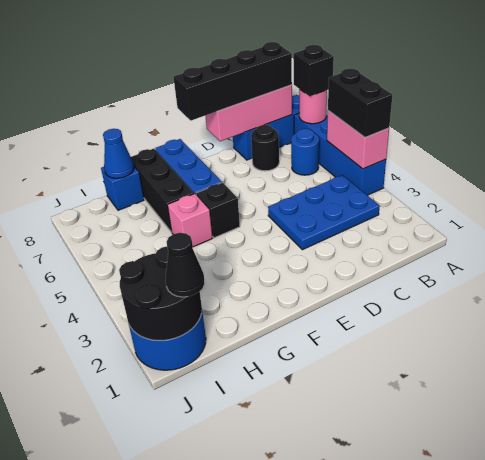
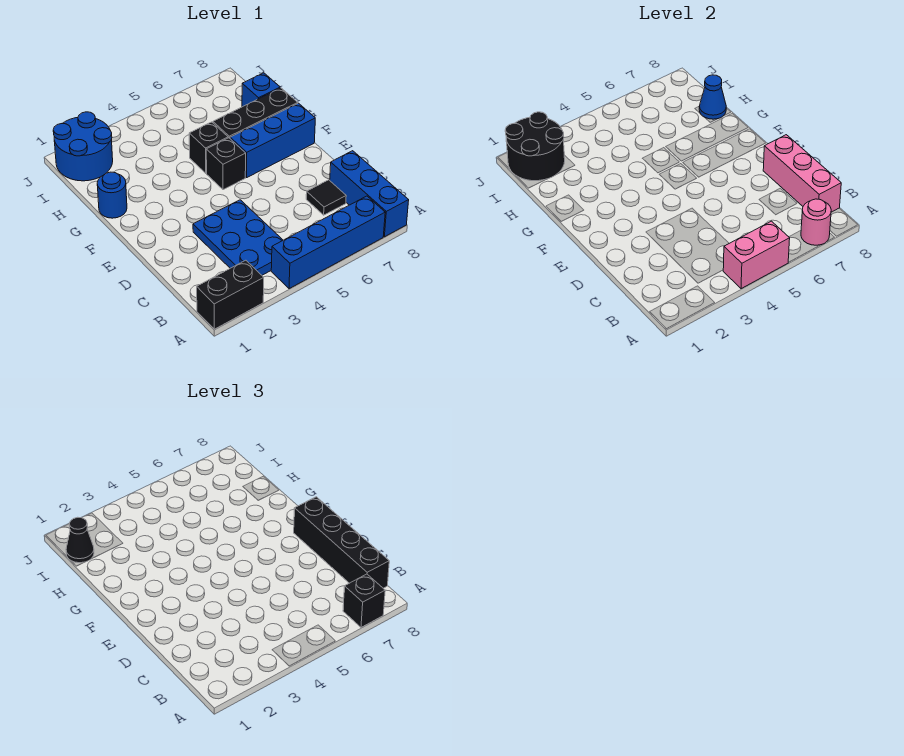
black 1x2 brick [328,68,392,137] -> black 1x2 brick moved to [197,260,264,329]
blue 1x1 round brick [291,129,319,175] -> blue 1x1 round brick moved to [97,172,127,218]
black 1x1 round brick [251,125,279,171] -> black 1x1 tile [306,180,346,215]
pink 1x1 brick [168,194,212,247] -> black 1x1 brick [189,122,228,173]

